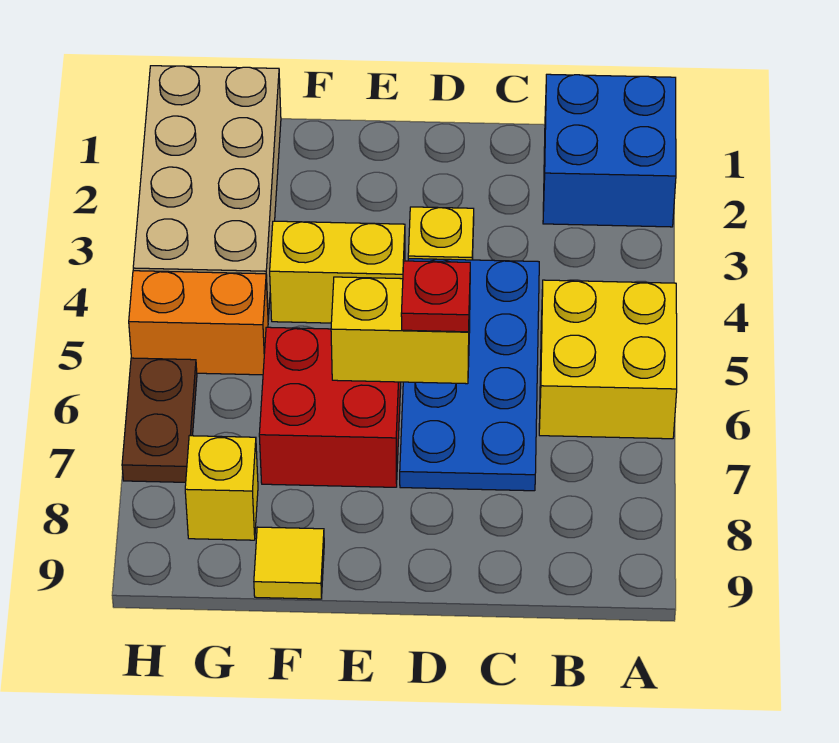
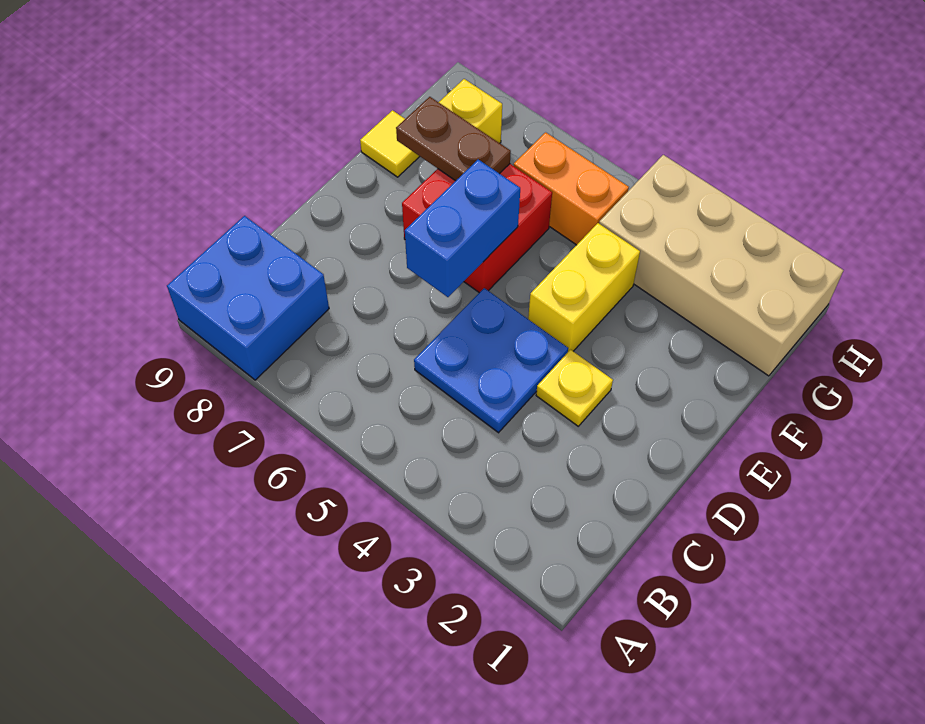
blue 2x2 brick [543,74,676,227] -> blue 2x2 brick moved to [167,216,329,380]
yellow 2x2 brick [539,280,677,439] -> none
blue 2x4 plate [400,259,539,491] -> blue 2x2 plate [414,288,568,433]
yellow 1x2 brick [331,277,470,384] -> blue 1x2 brick [405,159,520,297]
red 1x1 plate [401,261,470,332] -> none
orange 1x2 brick [129,271,268,375] -> orange 1x2 brick turned to [514,132,629,245]
brown 1x2 plate [122,358,197,482] -> brown 1x2 plate moved to [396,97,511,181]

